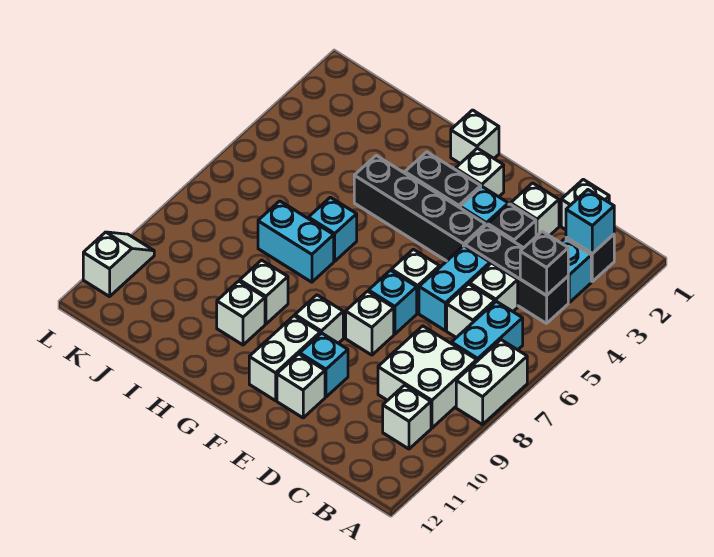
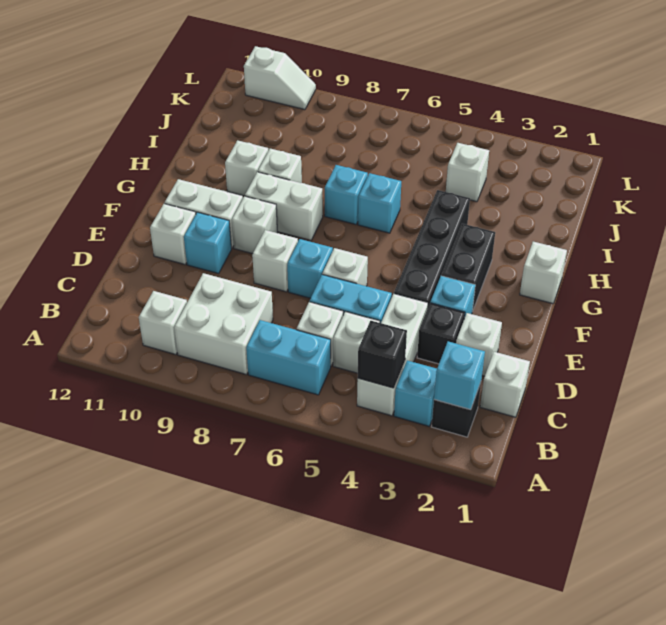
white 1x2 brick [456,340,527,425] -> white 1x2 brick moved to [245,172,323,241]
black 1x3 brick [465,225,568,323] -> white 1x3 brick [357,294,428,416]
white 1x1 brick [455,148,504,197] -> white 1x1 brick moved to [446,143,489,202]
cyan 1x2 brick [258,201,334,282] -> cyan 1x1 brick [325,165,368,225]

